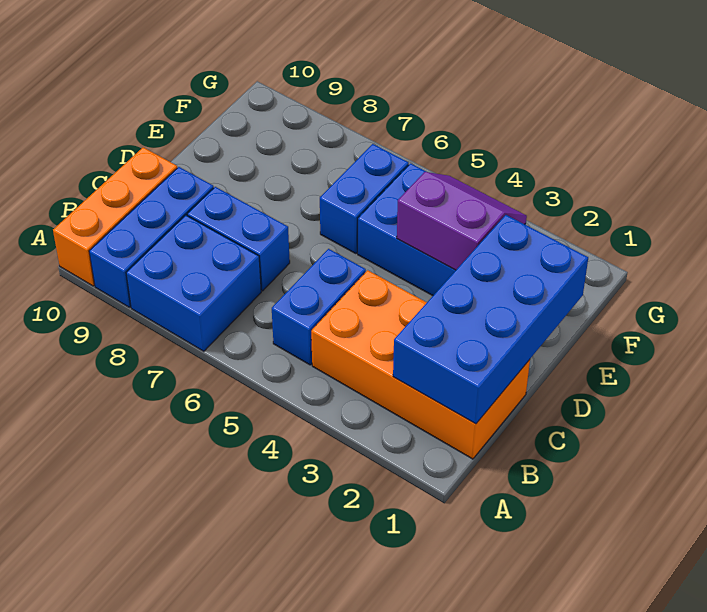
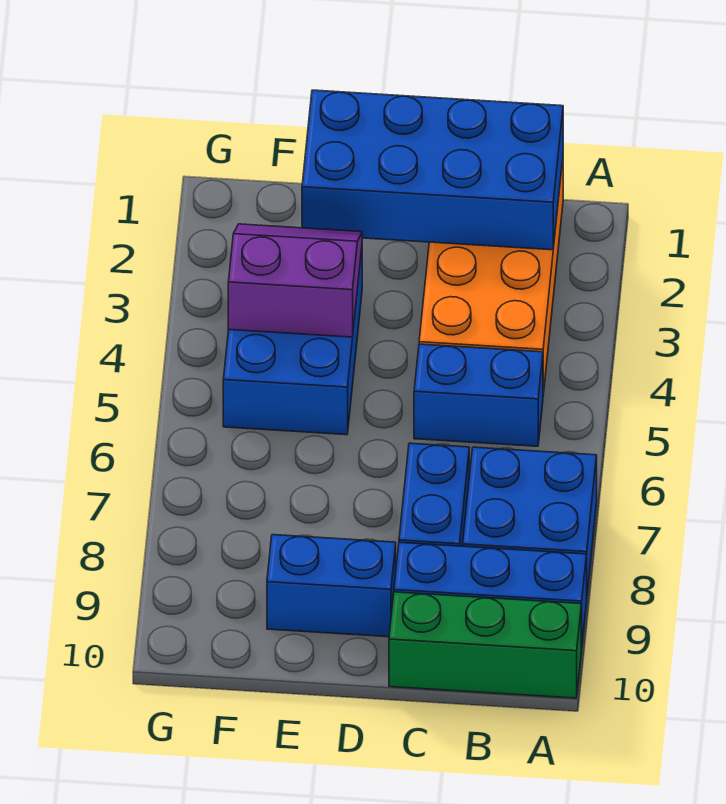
orange 1x3 brick [53,147,177,286] -> green 1x3 brick [389,592,581,698]
purple 2x2 slope [397,172,527,270] -> purple 2x2 slope turned to [228,224,362,337]
blue 1x2 brick [320,144,409,254] -> blue 1x2 brick moved to [267,535,396,637]

